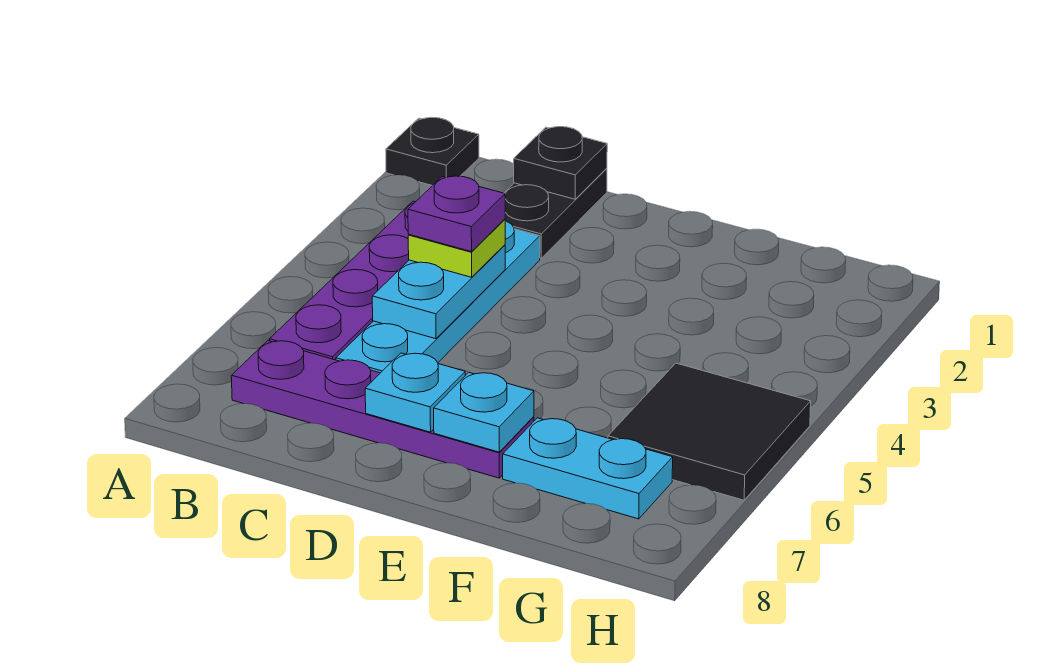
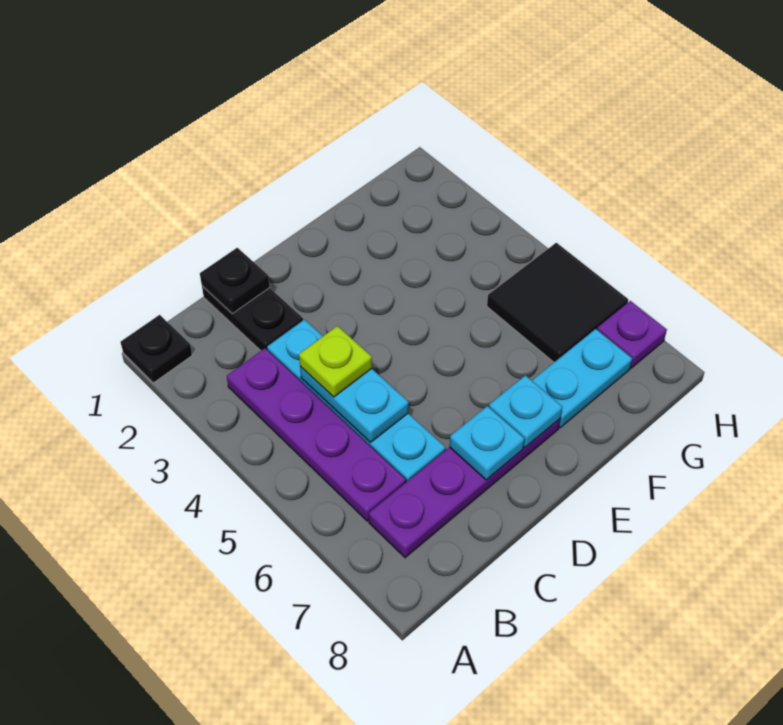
purple 1x1 plate [408,176,505,252] -> purple 1x1 plate moved to [597,301,667,368]

